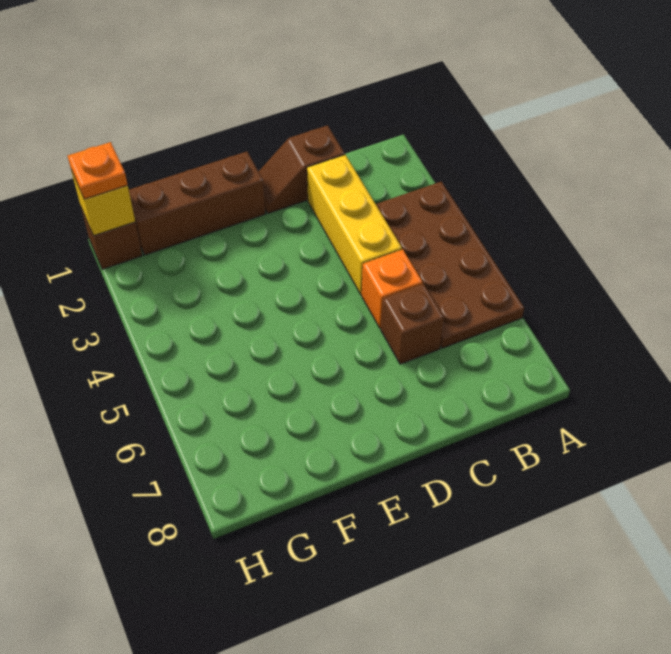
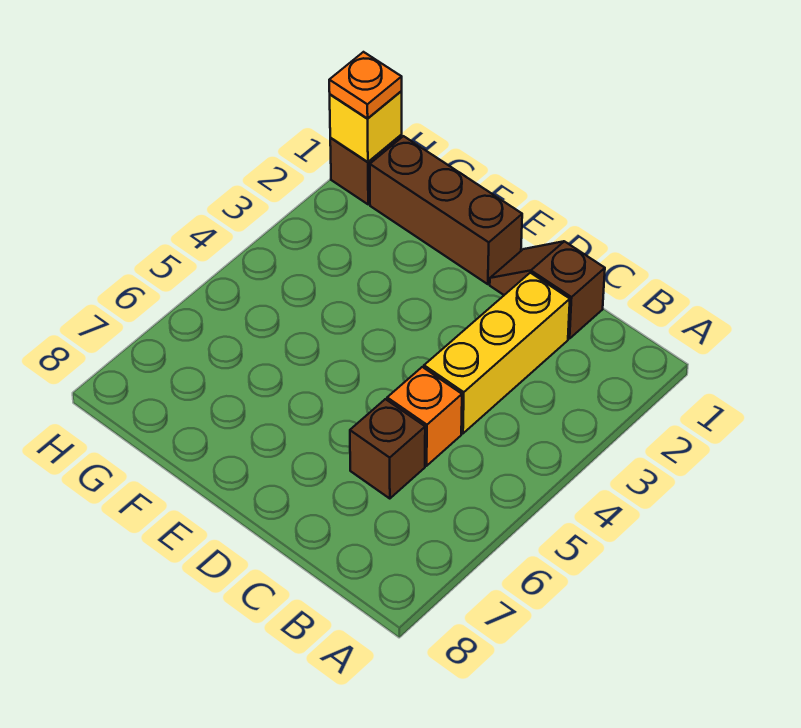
brown 2x4 plate [376,182,524,348] -> none

